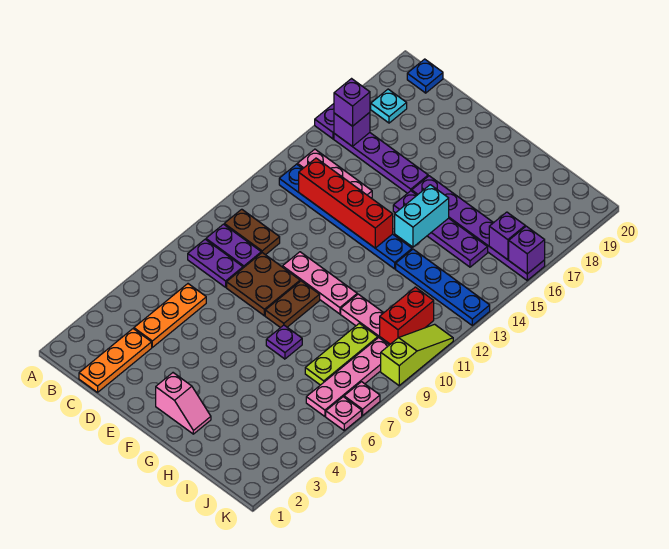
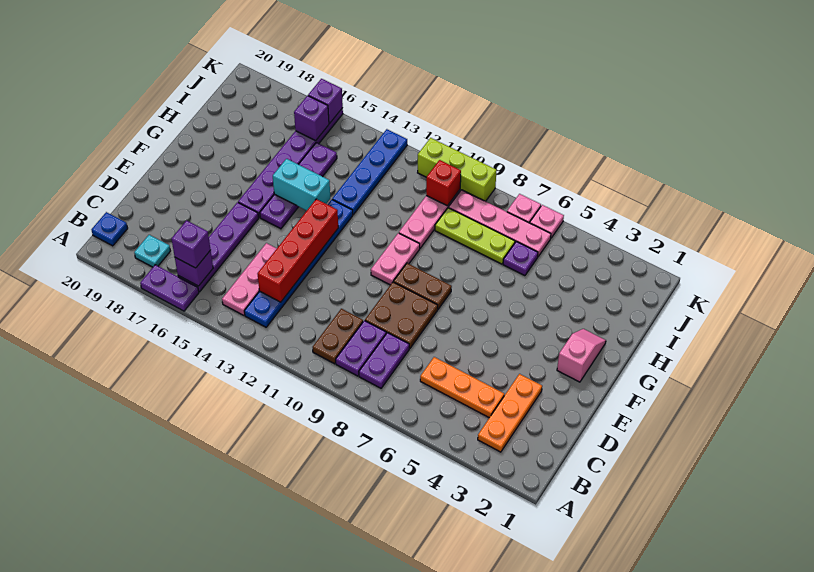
orange 1x3 plate [79,329,152,392] -> orange 1x3 plate turned to [478,374,542,452]
pink 1x3 plate [283,252,357,314] -> pink 1x2 plate [371,233,420,285]
purple 1x1 plate [266,325,302,359] -> purple 1x1 plate moved to [503,241,538,276]
red 1x2 brick [380,287,434,344] -> red 1x1 brick [426,160,461,206]
lime 1x3 slope [381,324,453,385] -> lime 1x3 brick [418,138,497,201]

